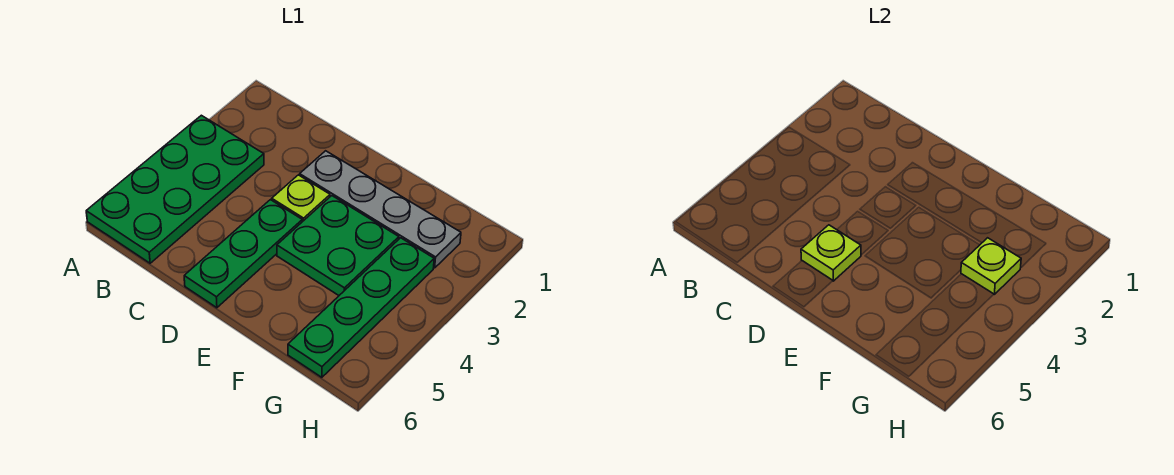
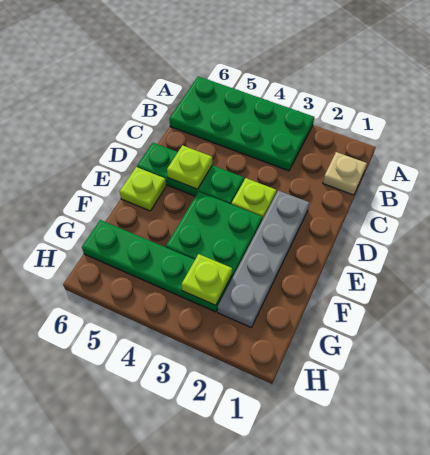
none -> tan 1x1 plate [323,152,367,195]
none -> lime 1x1 plate [120,167,166,211]

